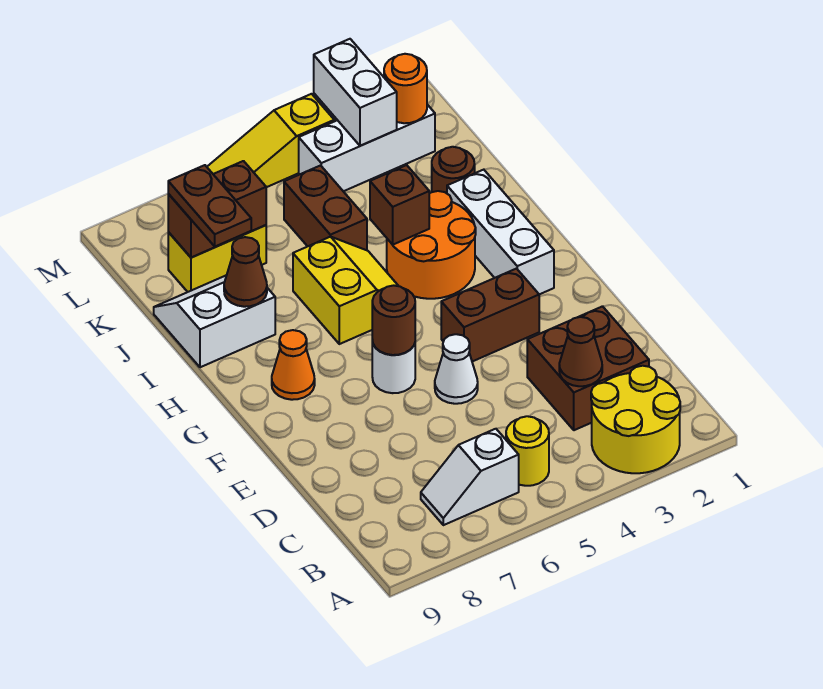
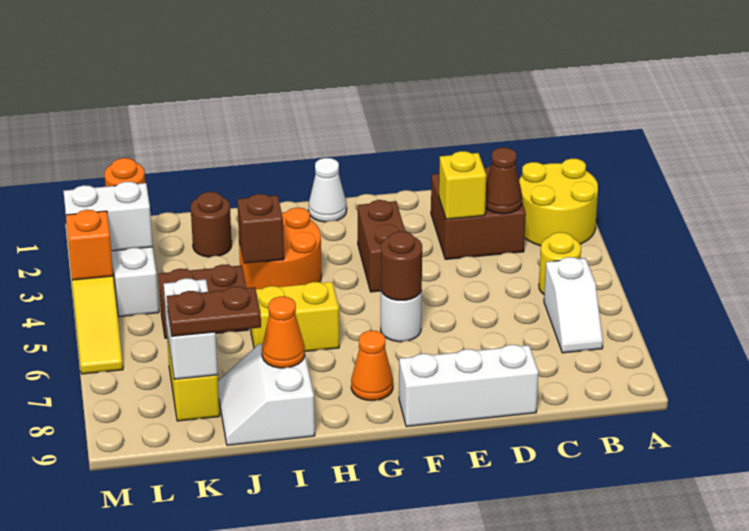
none -> yellow 1x1 brick [439,151,486,219]
white 1x1 cone [435,334,478,404] -> white 1x1 cone moved to [309,158,347,222]
white 1x3 brick [447,170,554,294] -> white 1x3 brick moved to [399,345,538,427]
brown 1x1 cone [224,237,267,307] -> orange 1x1 cone [262,297,305,368]
brown 1x2 brick [168,161,266,257] -> white 1x2 brick [164,278,218,379]
none -> orange 1x1 brick [66,210,113,280]

